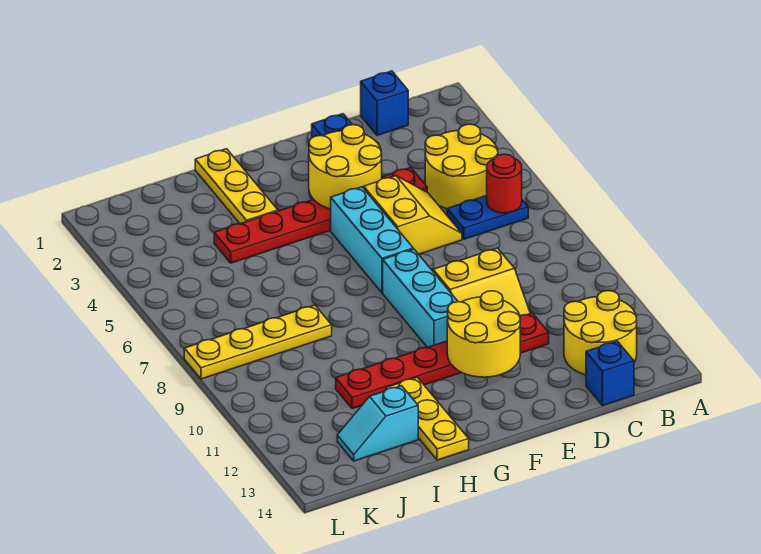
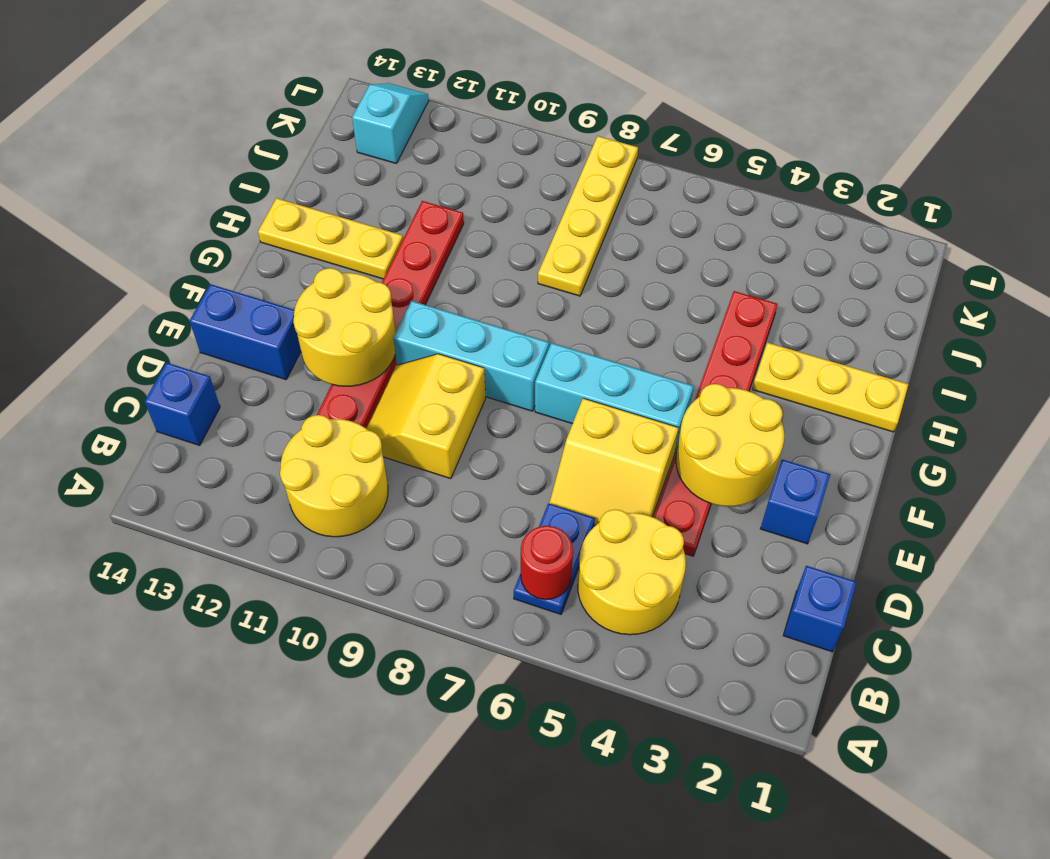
yellow 2x2 round brick [564,291,637,375] -> yellow 2x2 round brick moved to [280,415,388,537]
none -> blue 1x2 brick [190,284,301,380]
cyan 1x2 slope [337,386,418,461] -> cyan 1x2 slope moved to [352,83,429,164]

